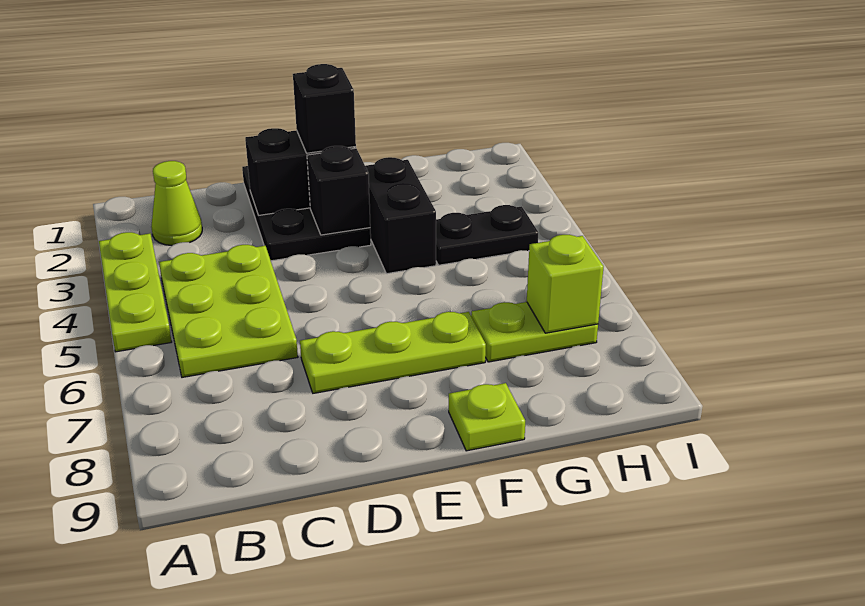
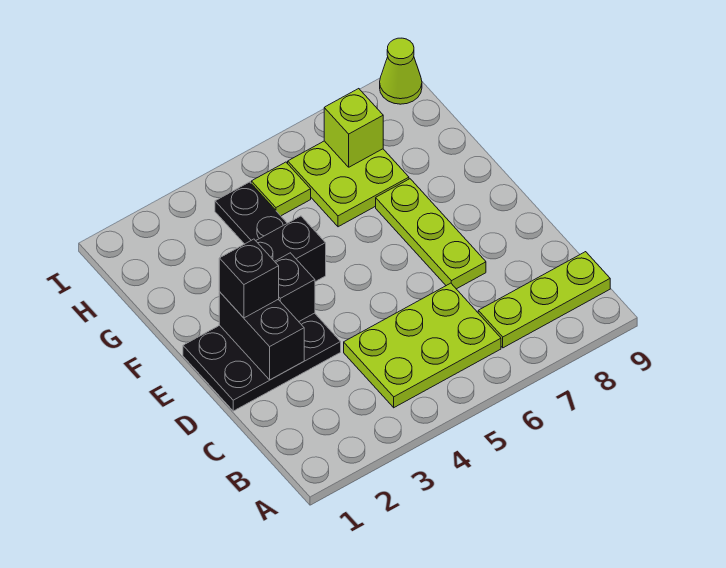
lime 1x3 plate [99,232,172,352] -> lime 1x3 plate moved to [478,252,610,348]
lime 1x1 cone [151,161,202,245] -> lime 1x1 cone moved to [380,38,422,104]
lime 1x1 plate [449,383,525,451] -> lime 1x1 plate moved to [251,162,311,216]
lime 1x2 plate [471,302,598,362] -> lime 2x2 plate [288,141,409,227]

